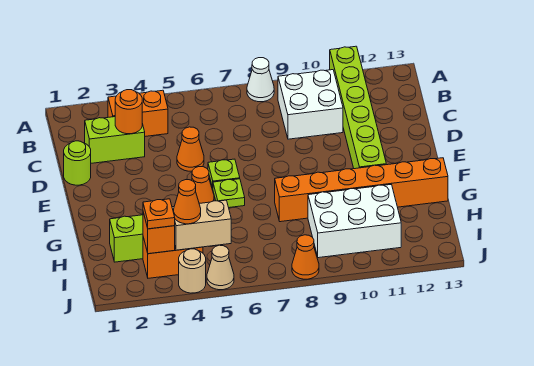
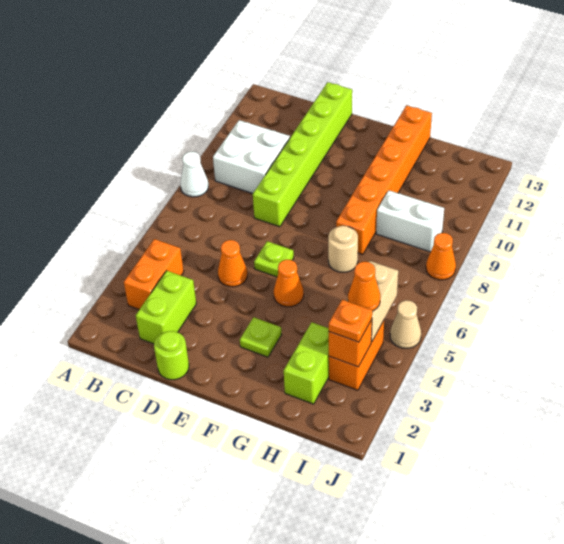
lime 1x6 brick [330,46,386,169] -> lime 1x6 brick turned to [253,82,352,227]
orange 1x1 round brick [115,90,142,134] -> none
lime 1x1 plate [213,179,245,208] -> lime 1x1 plate moved to [240,317,282,357]
white 2x3 brick [308,185,401,258] -> white 1x2 brick [376,190,444,252]
tan 1x1 round brick [179,249,206,293] -> tan 1x1 round brick moved to [328,226,358,272]

